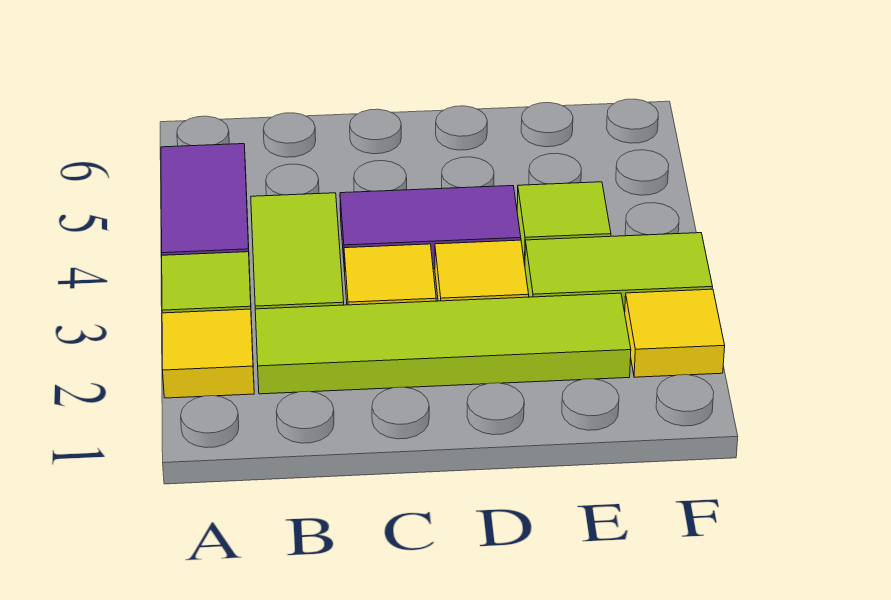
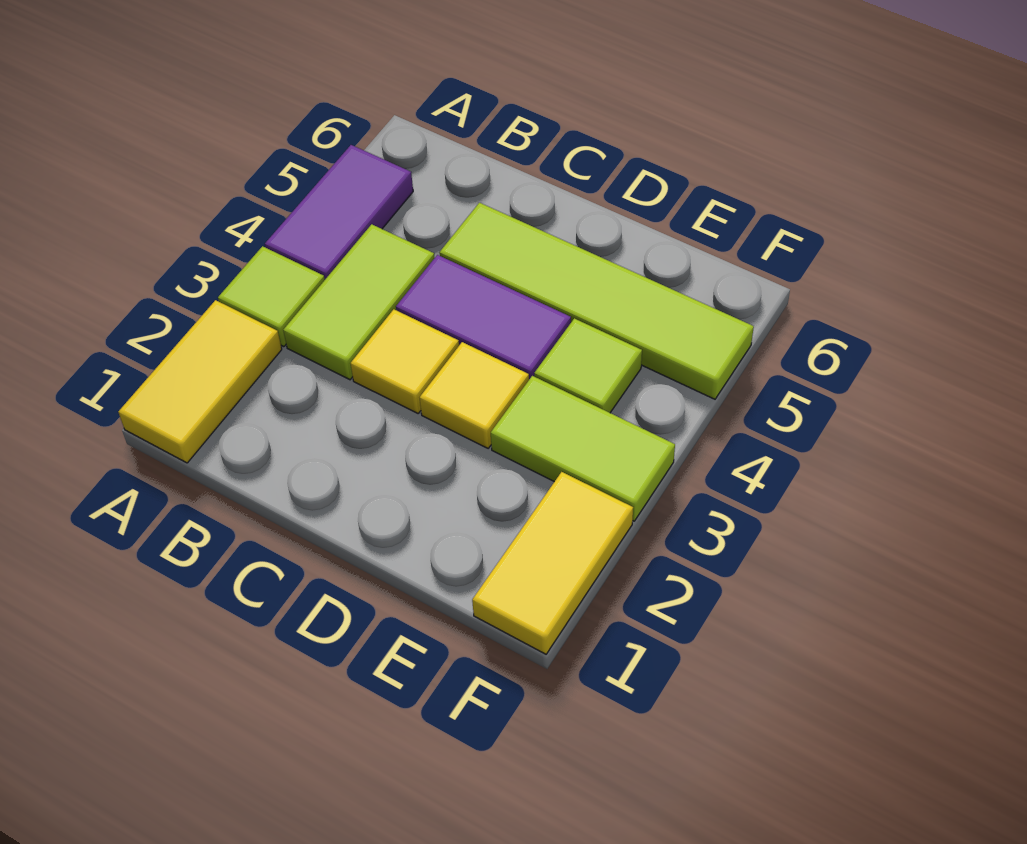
yellow 1x1 tile [162,309,254,398] -> yellow 1x2 tile [118,300,282,463]
lime 1x4 tile [255,293,631,394] -> lime 1x4 tile moved to [439,203,754,399]
yellow 1x1 tile [625,289,725,377] -> yellow 1x2 tile [472,472,633,654]

